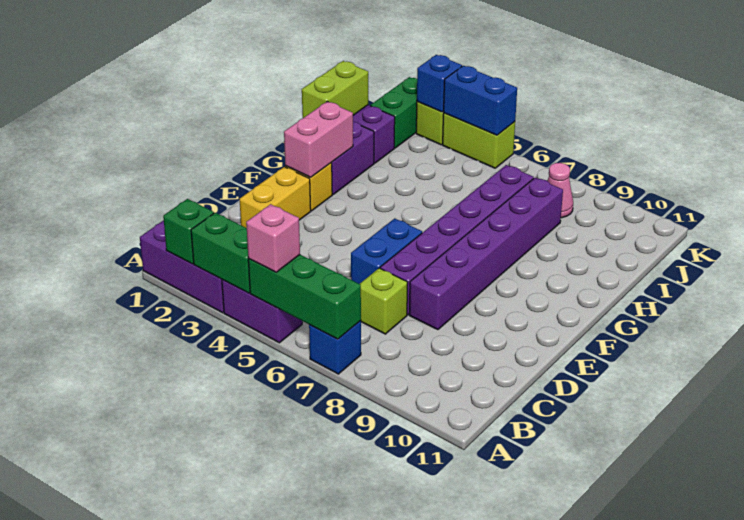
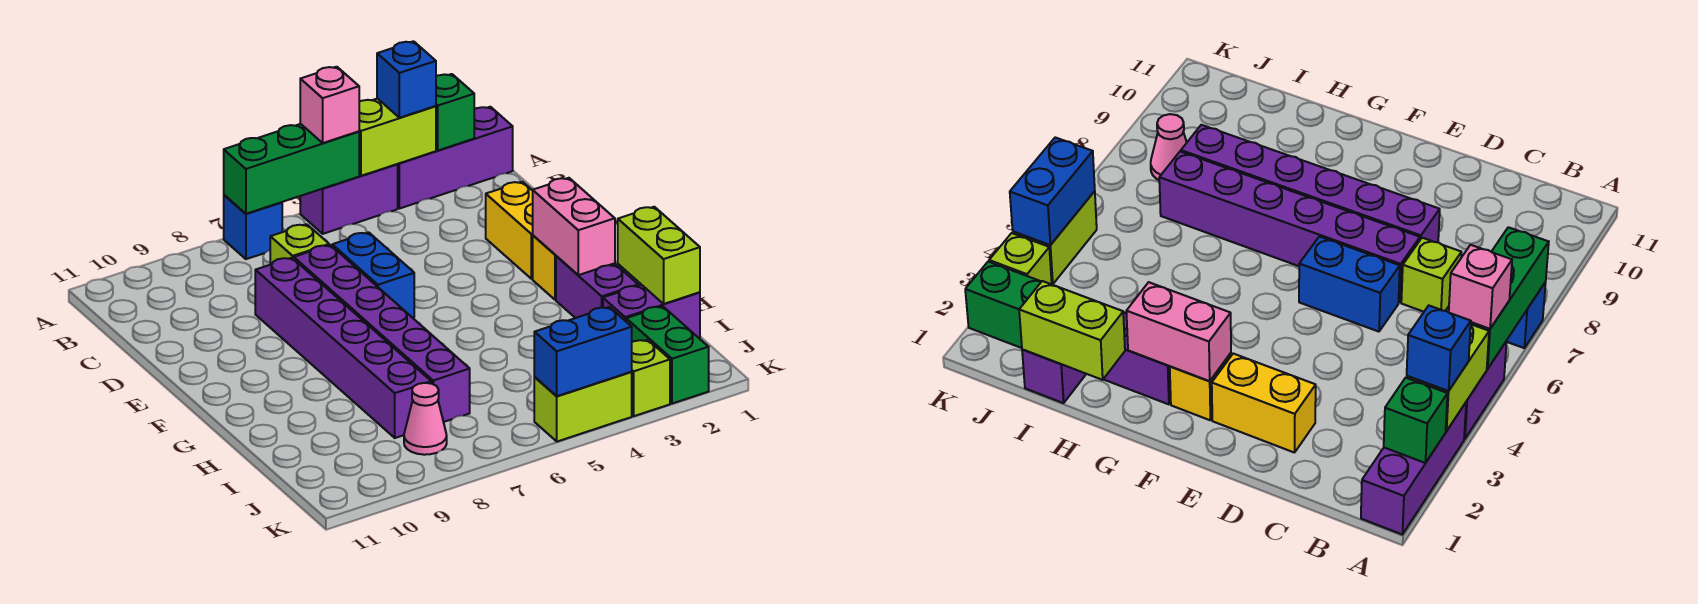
green 1x2 brick [191,213,250,293] -> lime 1x2 brick [359,98,436,176]
blue 1x1 brick [417,55,462,112] -> blue 1x1 brick moved to [377,41,436,118]

